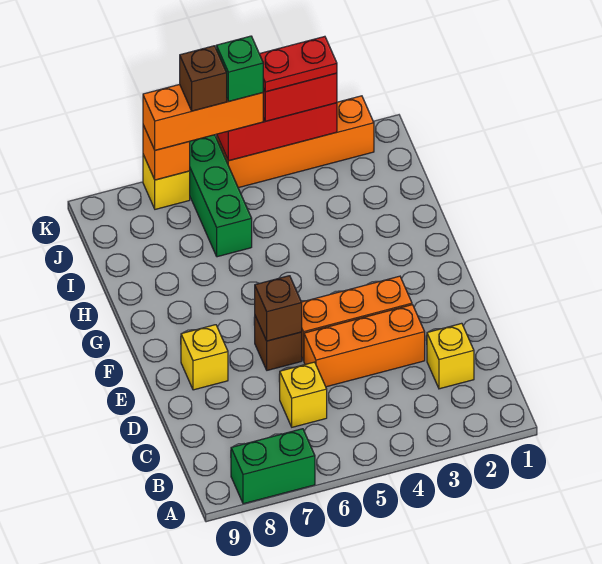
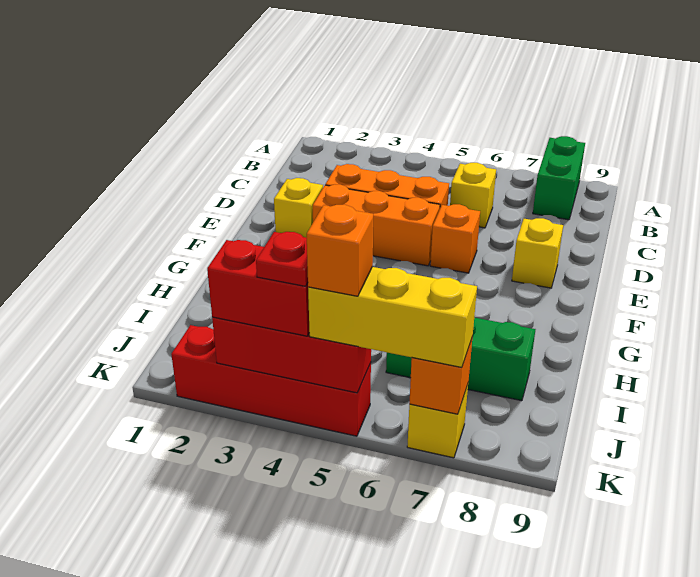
green 1x2 brick [231,429,315,504] -> green 1x2 brick turned to [533,136,585,220]
yellow 1x1 brick [427,323,474,389] -> yellow 1x1 brick moved to [274,178,323,238]
brown 1x1 brick [254,316,302,370] -> orange 1x1 brick [430,204,480,273]
brown 1x1 brick [255,276,302,341] -> none
green 1x3 brick [190,135,252,257] -> green 1x3 brick turned to [386,318,536,401]
orange 1x4 brick [216,96,374,188] -> red 1x4 brick [171,325,371,436]
red 1x2 plate [260,36,337,92] -> red 1x1 plate [256,232,308,286]
orange 1x3 brick [143,84,263,150] -> yellow 1x3 brick [308,267,477,367]
green 1x1 brick [216,36,264,101] -> orange 1x1 brick [307,205,373,296]
brown 1x1 brick [180,46,227,111] -> none

